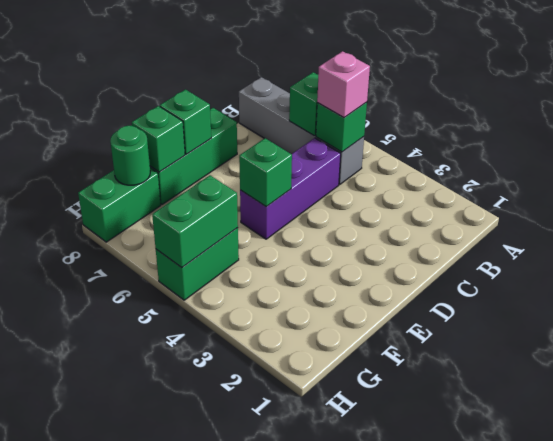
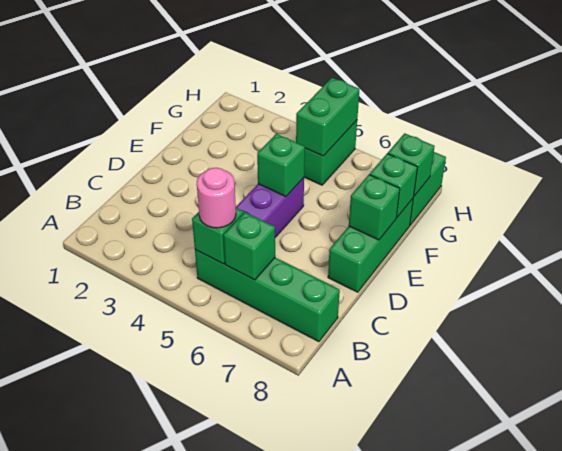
grey 1x4 brick [239,77,364,185] -> green 1x4 brick [195,250,340,342]
pink 1x1 brick [317,51,370,118] -> pink 1x1 round brick [197,168,236,228]
green 1x1 round brick [110,126,150,185] -> green 1x1 brick [388,133,435,196]

